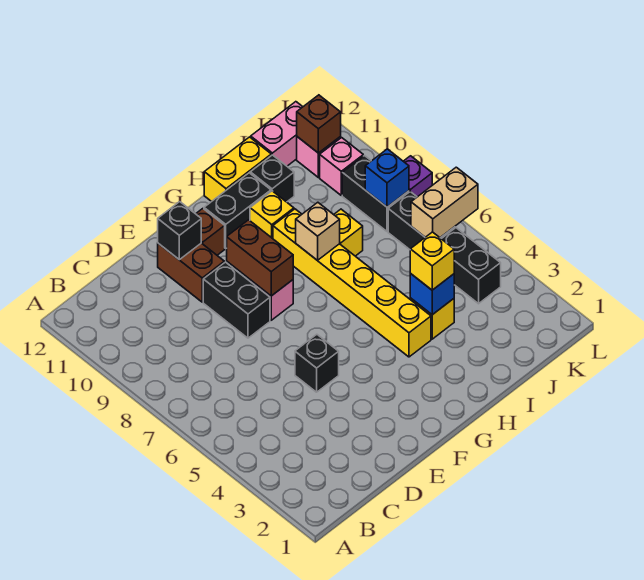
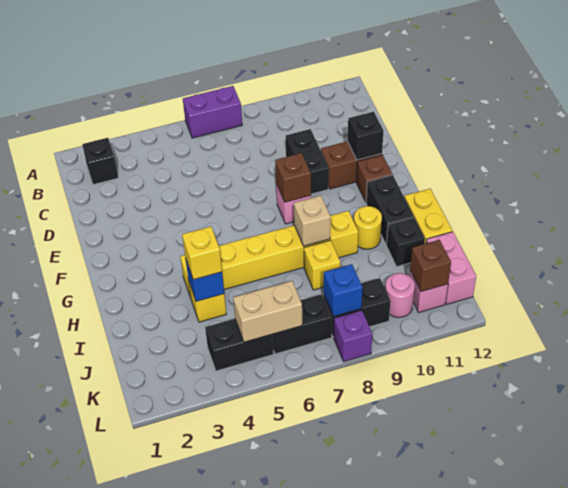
none -> purple 1x2 brick [183,86,242,138]
black 1x1 brick [295,334,339,392] -> black 1x1 brick moved to [82,138,118,185]
black 1x2 brick [203,262,270,338] -> black 1x2 brick turned to [286,129,329,194]
brown 1x2 brick [227,220,293,296] -> brown 1x1 brick [275,153,311,202]
yellow 1x1 brick [250,191,294,239] -> yellow 1x1 round brick [354,206,382,249]
tan 1x2 brick [411,167,478,237] -> tan 1x2 brick turned to [233,281,302,342]
pink 1x1 brick [320,138,363,195] -> pink 1x1 round brick [385,273,415,318]

